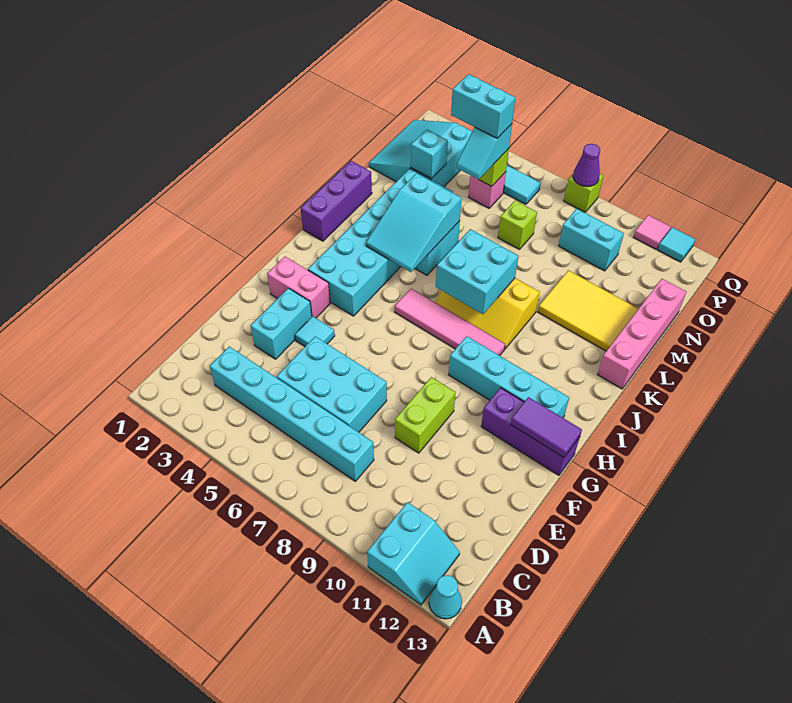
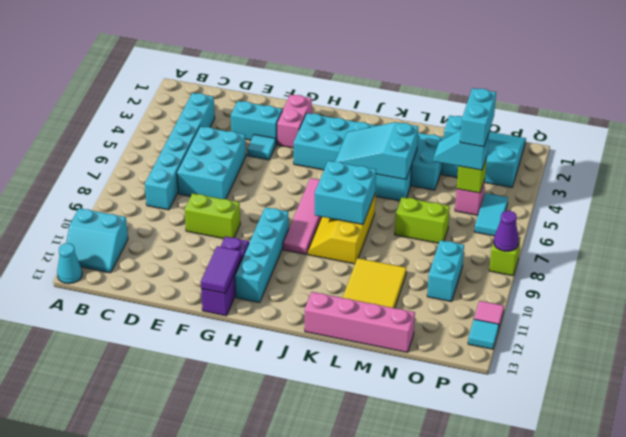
purple 1x3 brick [301,161,372,241] -> none
lime 1x1 brick [498,201,537,249] -> lime 1x2 brick [395,197,450,243]

